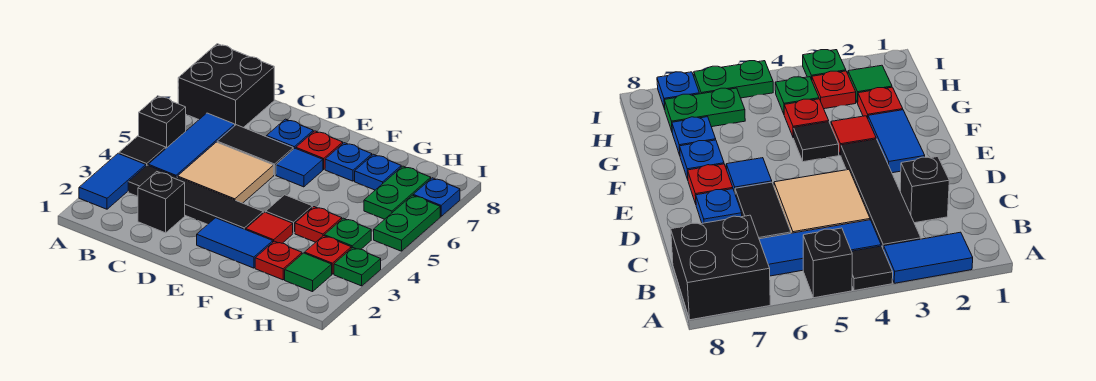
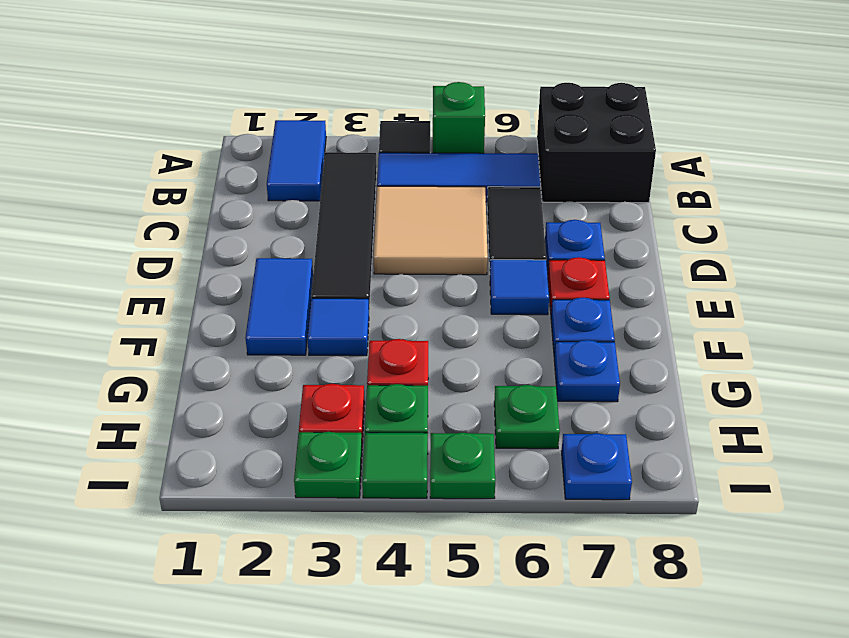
blue 1x2 tile [79,154,146,209] -> blue 1x2 tile turned to [267,120,326,201]
black 1x1 brick [139,96,186,148] -> green 1x1 brick [433,82,485,153]
black 1x1 brick [138,172,185,233] -> none
red 1x1 tile [246,212,293,243] -> blue 1x1 tile [307,298,369,356]
black 1x1 tile [266,195,312,233] -> none
red 1x1 plate [255,241,302,280] -> none
green 1x1 tile [285,253,332,292] -> green 1x1 tile moved to [362,433,428,498]
green 1x2 plate [364,166,431,219] -> green 1x1 plate [494,385,560,449]
green 1x2 plate [374,195,440,251] -> green 1x1 plate [430,433,495,499]

